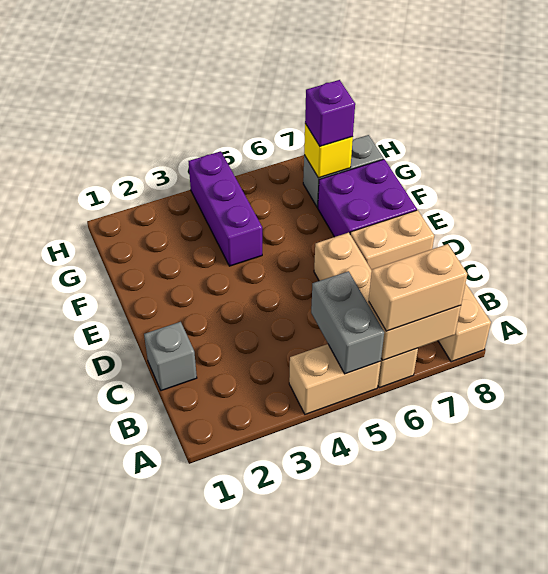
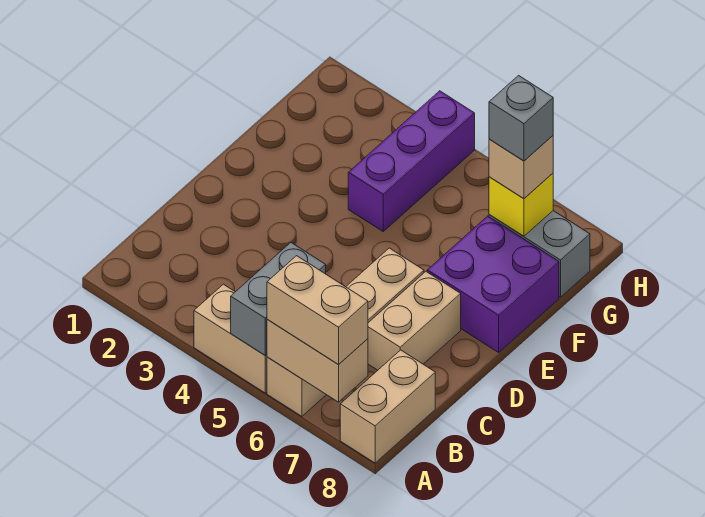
grey 1x1 brick [144,322,197,391] -> grey 1x1 brick moved to [489,75,553,161]
tan 1x2 brick [350,210,434,270] -> tan 1x2 brick turned to [368,272,461,370]
purple 1x1 brick [305,80,355,146] -> tan 1x1 brick [489,136,553,199]

